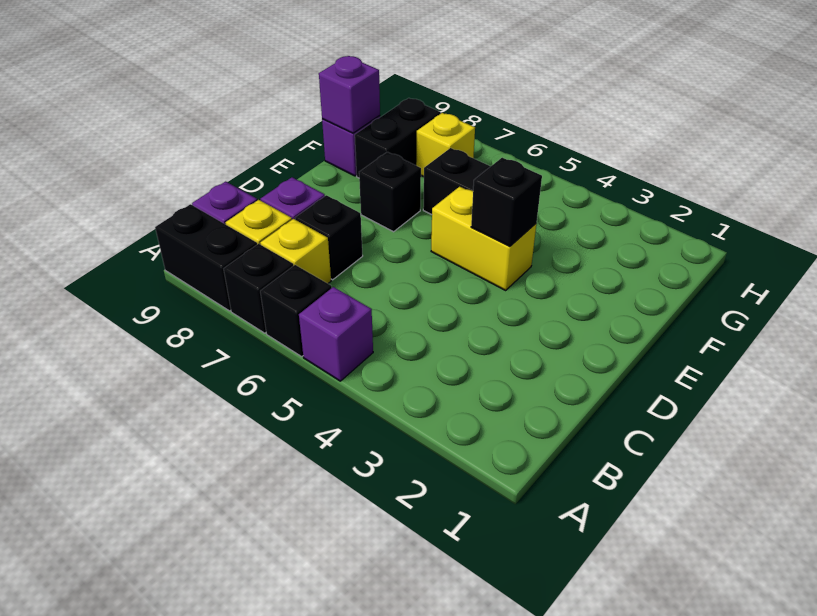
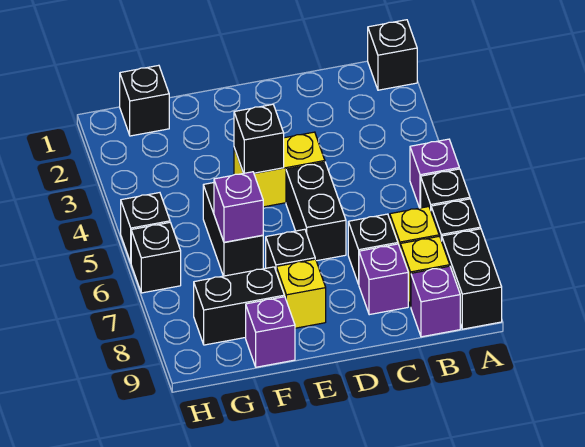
none -> black 1x1 brick [368,20,417,90]
none -> black 1x2 brick [286,162,346,261]
yellow 1x2 brick [431,187,536,290] -> yellow 1x2 brick turned to [234,132,325,207]
purple 1x1 brick [319,56,380,133] -> purple 1x1 brick moved to [214,172,263,242]
none -> black 1x1 brick [120,65,169,136]
yellow 1x1 brick [416,113,475,177] -> yellow 1x1 brick moved to [276,259,326,328]
none -> black 1x1 brick [121,193,170,262]
none -> black 1x1 brick [131,223,181,293]

